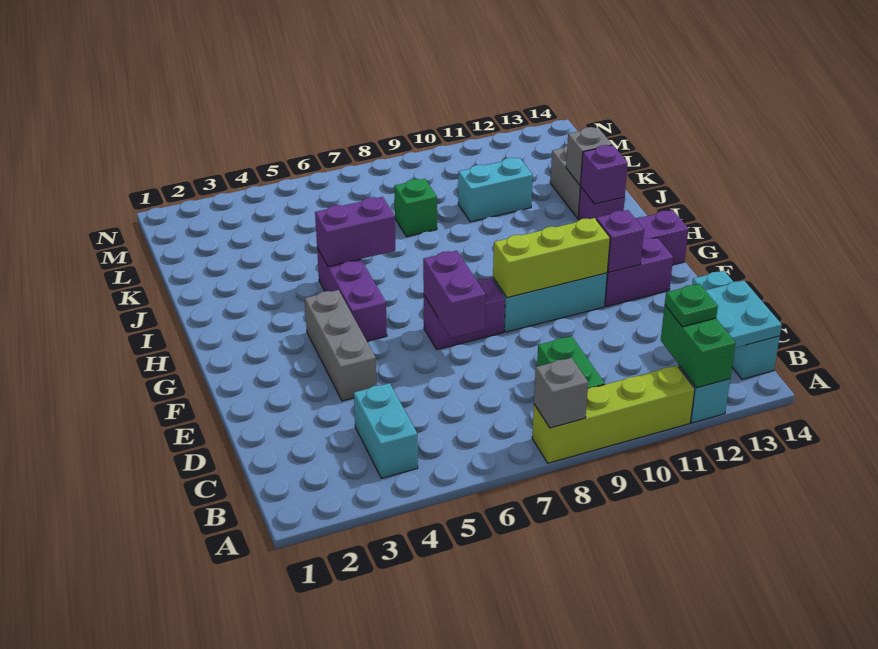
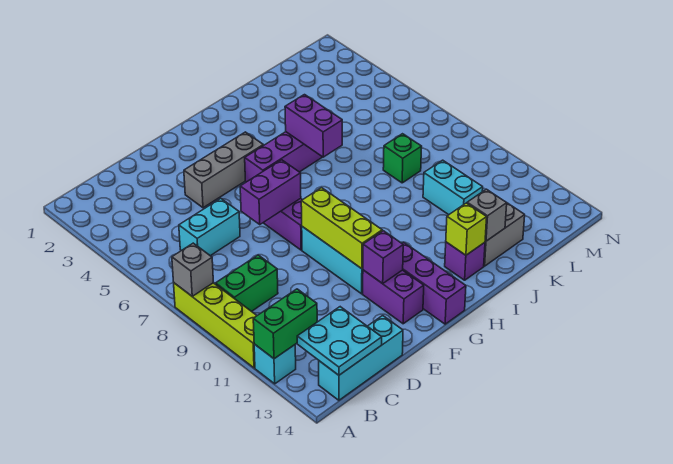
cyan 1x2 brick [354,383,418,478] -> cyan 1x2 brick moved to [179,198,240,256]
green 1x1 plate [665,284,718,327] -> none
purple 1x1 brick [581,145,628,204] -> lime 1x1 brick [446,203,487,255]

